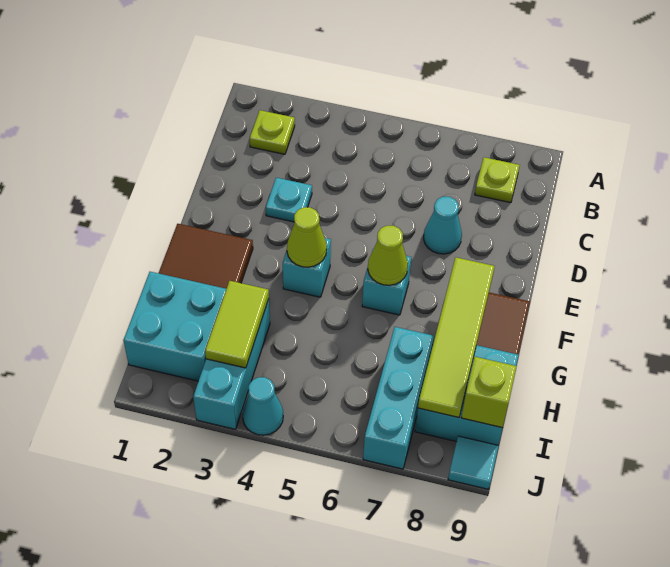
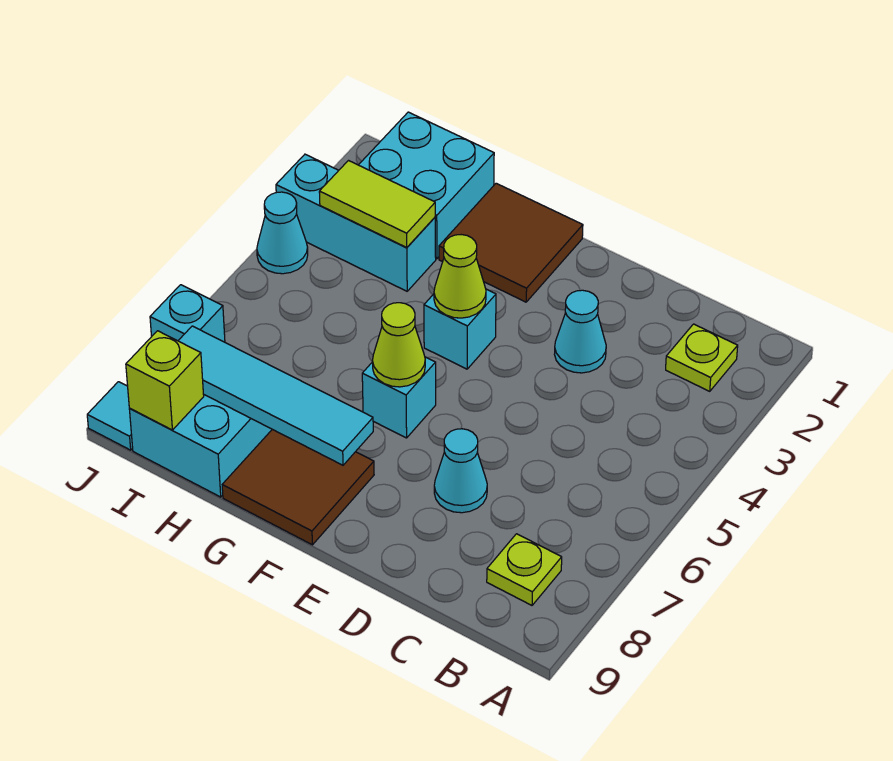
cyan 1x1 plate [266,178,312,222] -> cyan 1x1 cone [554,290,606,373]
lime 1x4 tile [418,257,495,417] -> cyan 1x4 tile [178,326,373,465]
cyan 1x3 brick [363,327,434,469] -> cyan 1x1 brick [150,285,225,342]

